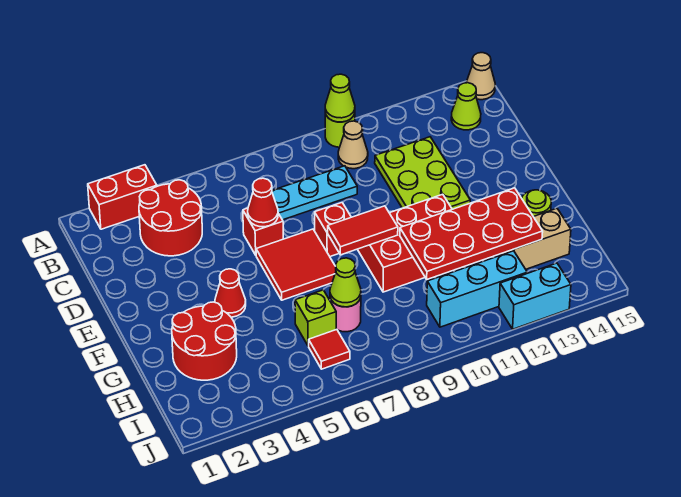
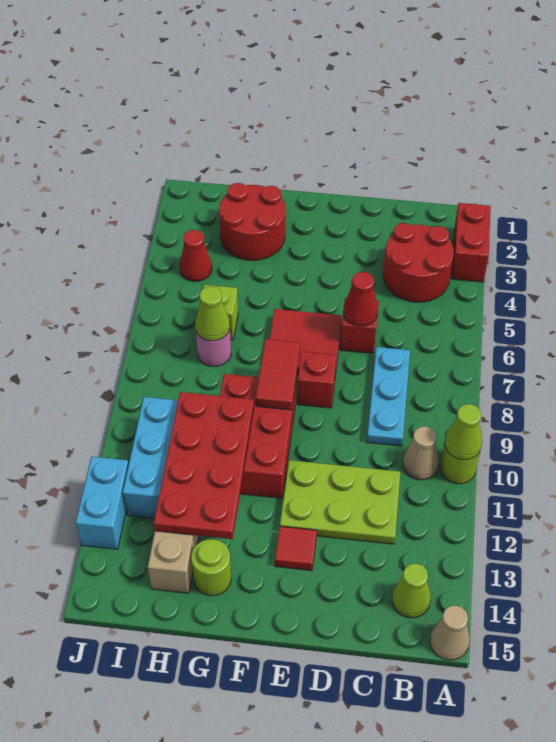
red 1x1 cone [215,269,246,317] -> red 1x1 cone moved to [180,230,212,281]
red 1x1 tile [309,329,350,369] -> red 1x1 tile moved to [275,526,317,571]

